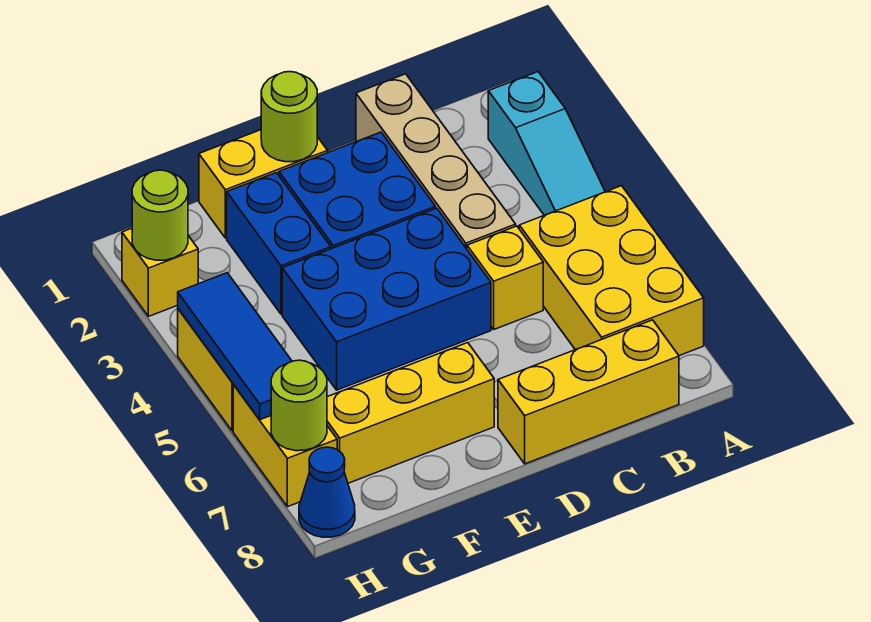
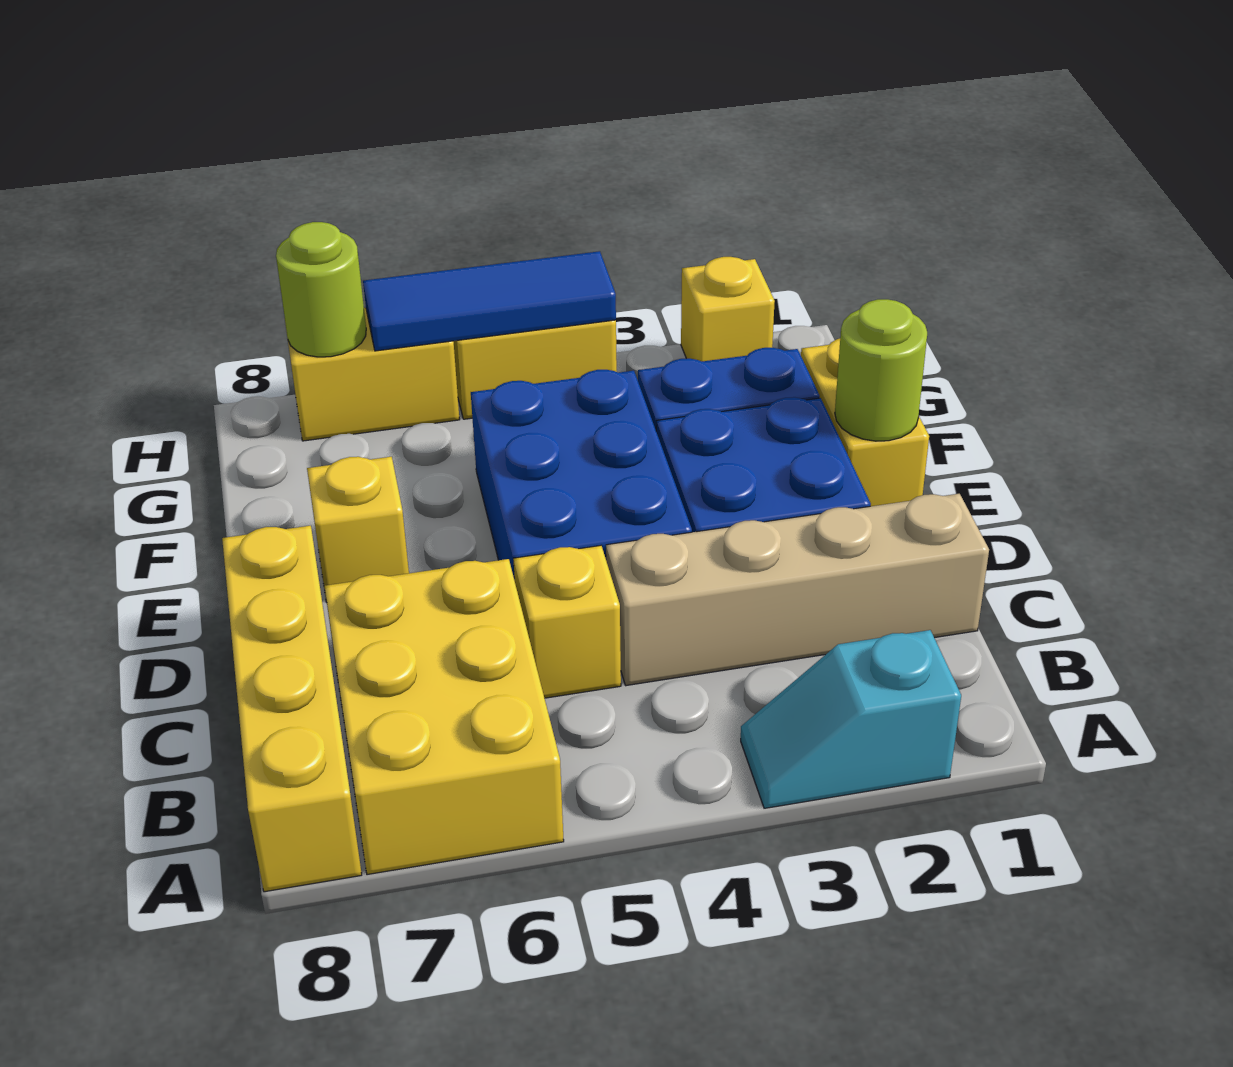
cyan 1x3 slope [488,72,605,215] -> cyan 1x2 slope [741,630,961,808]
yellow 2x3 brick [519,186,704,356] -> yellow 2x3 brick turned to [325,559,564,875]
yellow 1x3 brick [498,320,679,464] -> yellow 1x4 brick [222,526,362,892]
yellow 1x3 brick [327,343,494,483] -> yellow 1x1 brick [307,457,409,602]
lime 1x1 round brick [132,170,188,260] -> none
blue 1x1 cone [299,447,355,537] -> none

